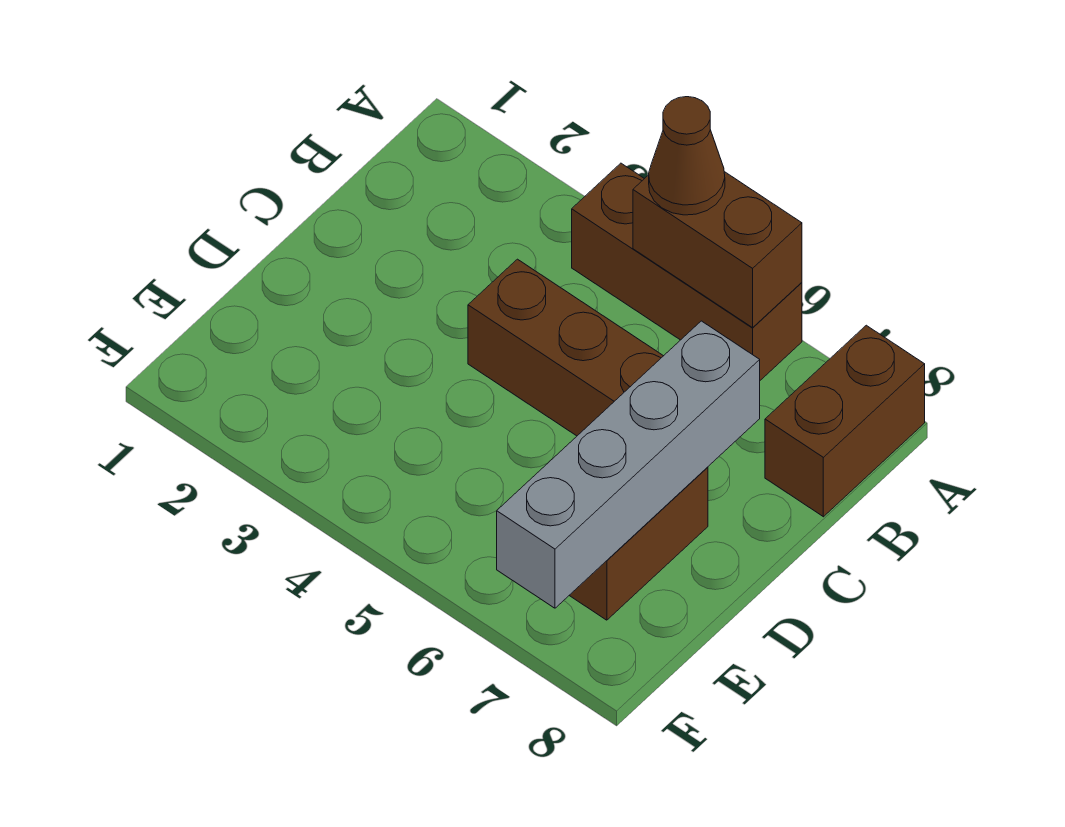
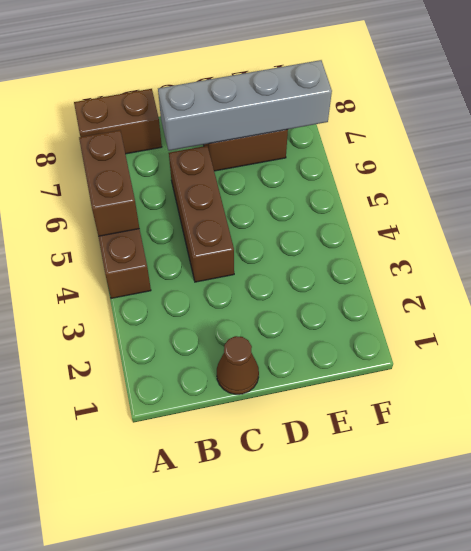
brown 1x1 cone [649,97,725,215] -> brown 1x1 cone moved to [217,336,259,394]

